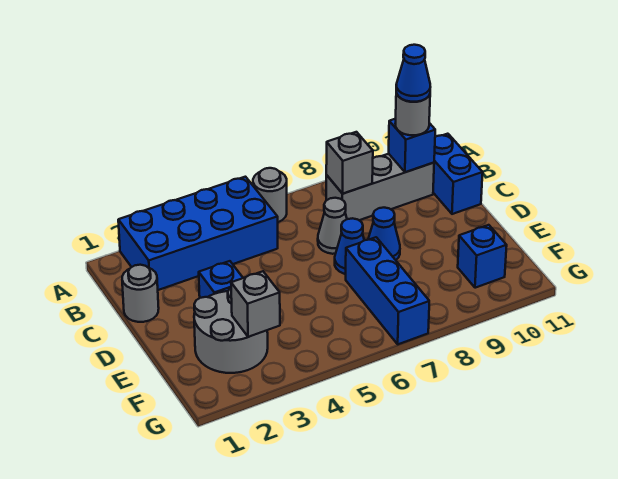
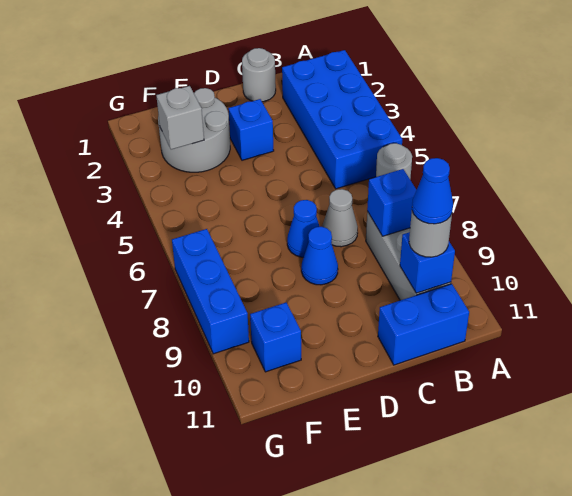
grey 1x1 brick [326,132,373,194] -> blue 1x1 brick [367,169,416,236]
blue 1x3 brick [346,237,429,344] -> blue 1x3 brick turned to [172,229,249,354]

